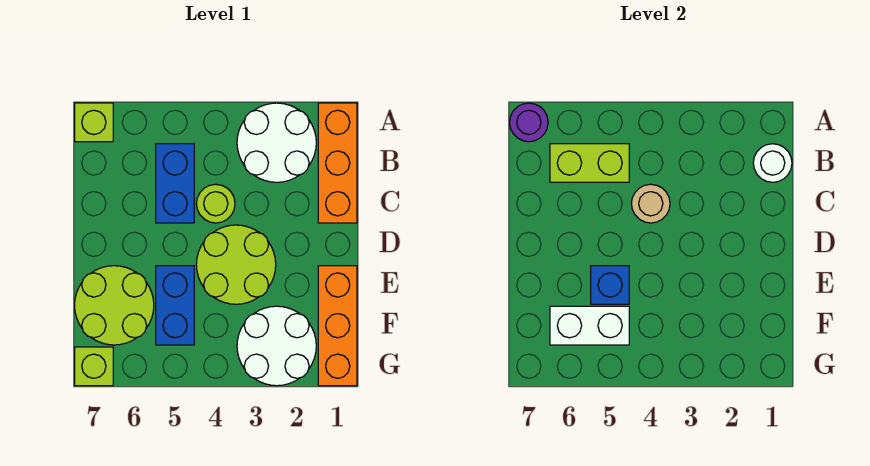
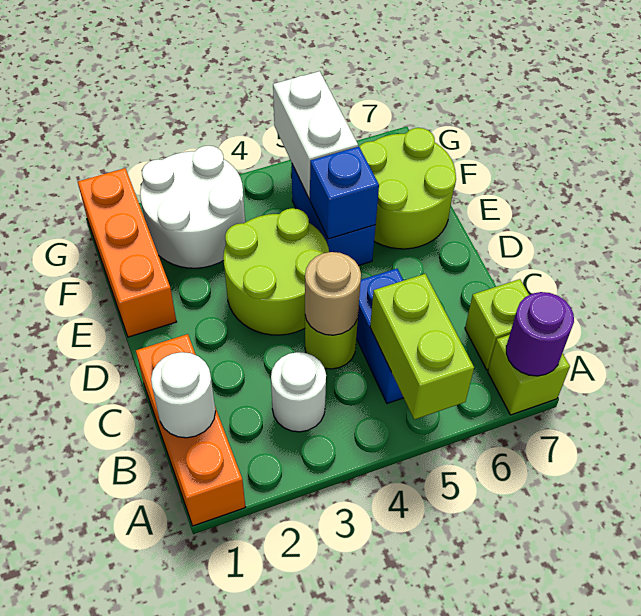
white 2x2 round brick [237,103,316,182] -> white 1x1 round brick [271,352,326,432]
lime 1x2 brick [550,144,629,182] -> lime 1x2 brick turned to [370,274,474,420]
white 1x2 brick [550,306,629,345] -> white 1x2 brick turned to [273,71,358,199]
lime 1x1 brick [75,347,113,386] -> lime 1x1 brick moved to [465,279,529,370]

